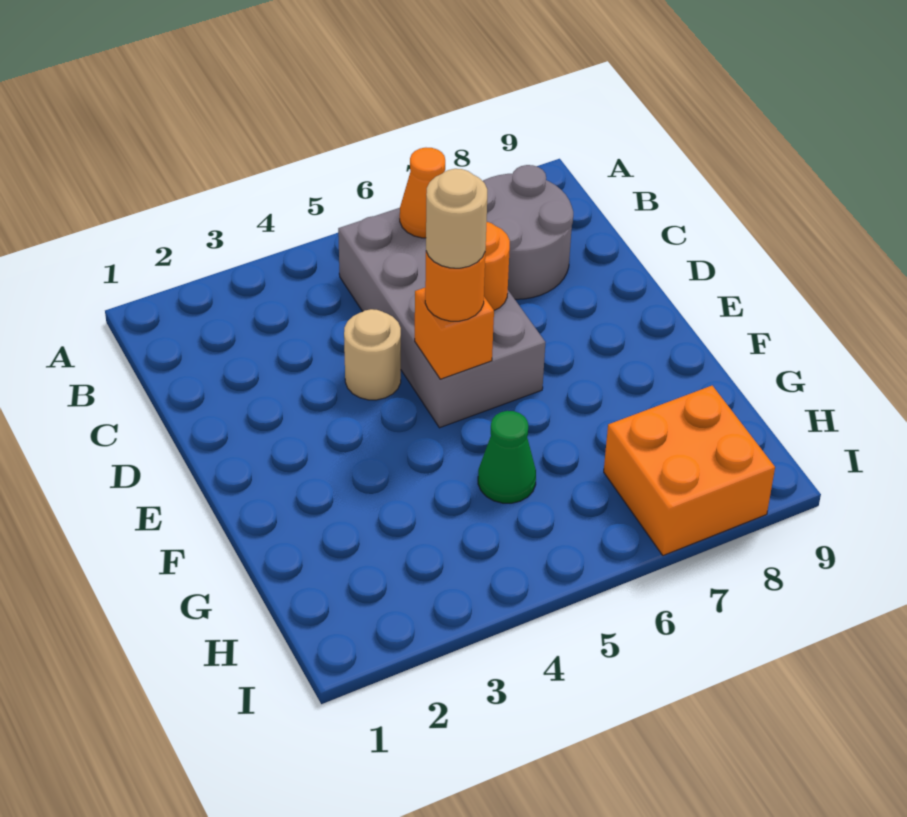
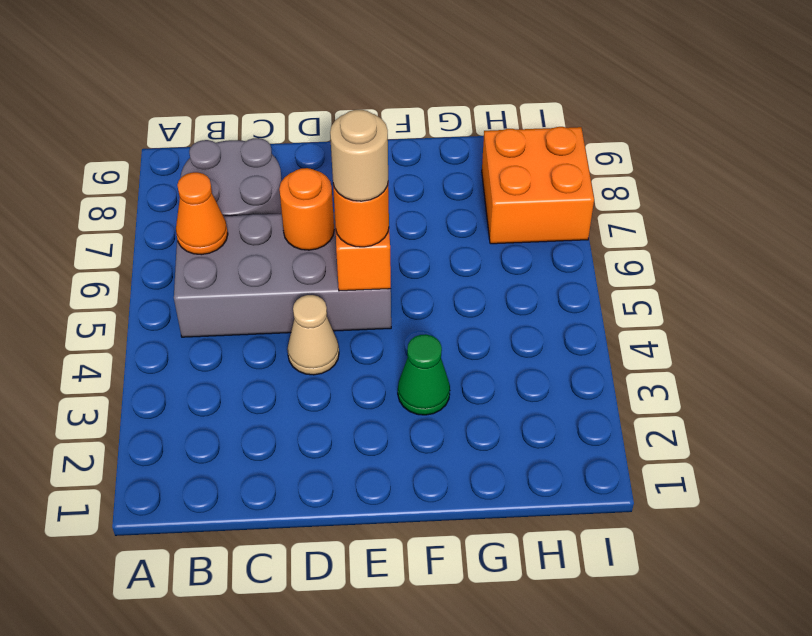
tan 1x1 round brick [344,309,401,400] -> tan 1x1 cone [287,295,339,375]
green 1x1 cone [478,411,536,503] -> green 1x1 cone moved to [398,334,450,415]

